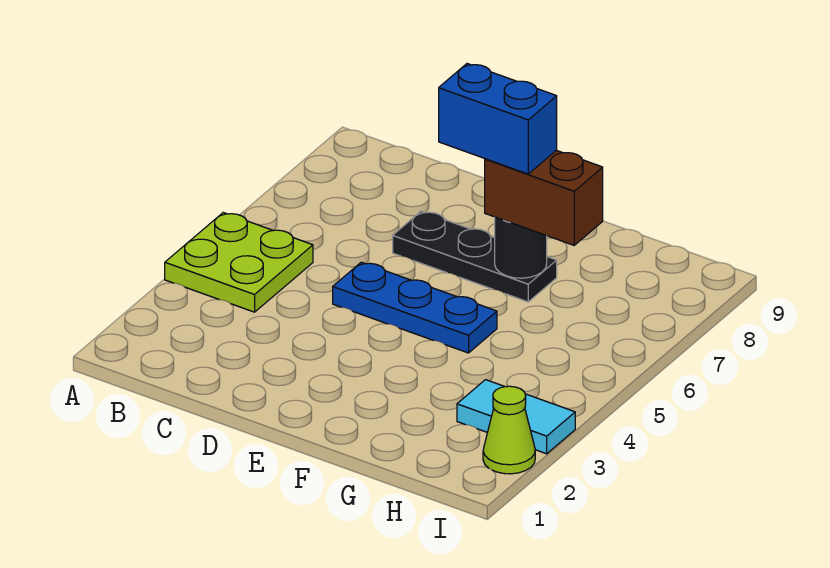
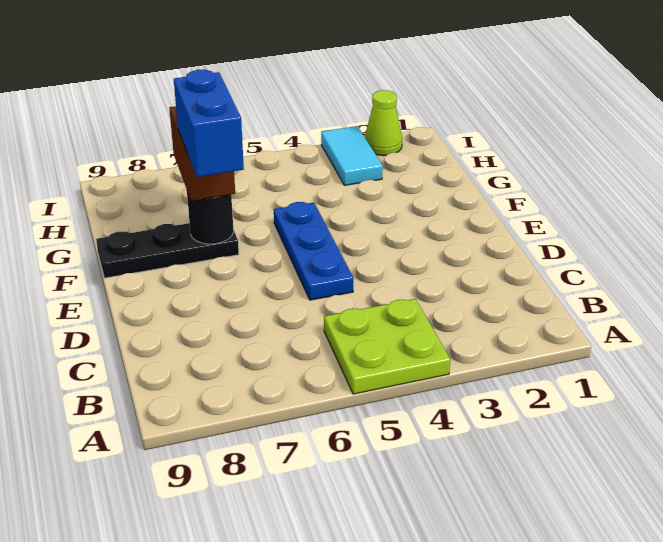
black 1x3 plate [393,211,557,302] -> black 1x3 plate turned to [96,223,239,278]

